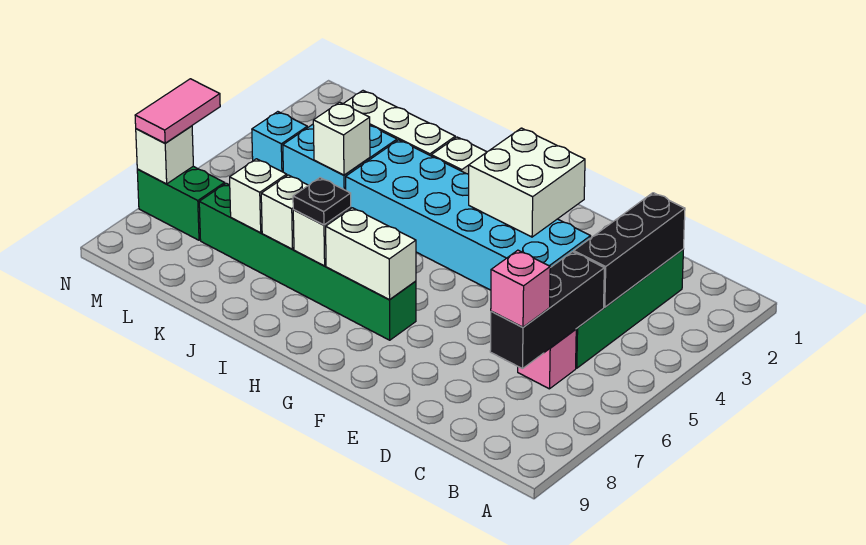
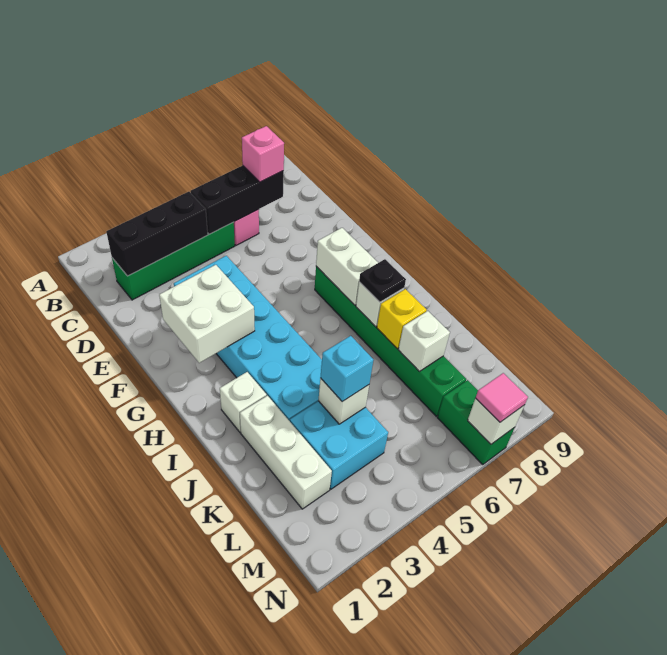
white 1x1 brick [261,175,308,249] -> yellow 1x1 brick [377,289,427,349]
cyan 1x1 brick [252,112,307,172] -> cyan 1x1 brick moved to [320,336,373,402]
pink 1x2 tile [135,79,220,143] -> pink 1x1 tile [476,373,528,422]

